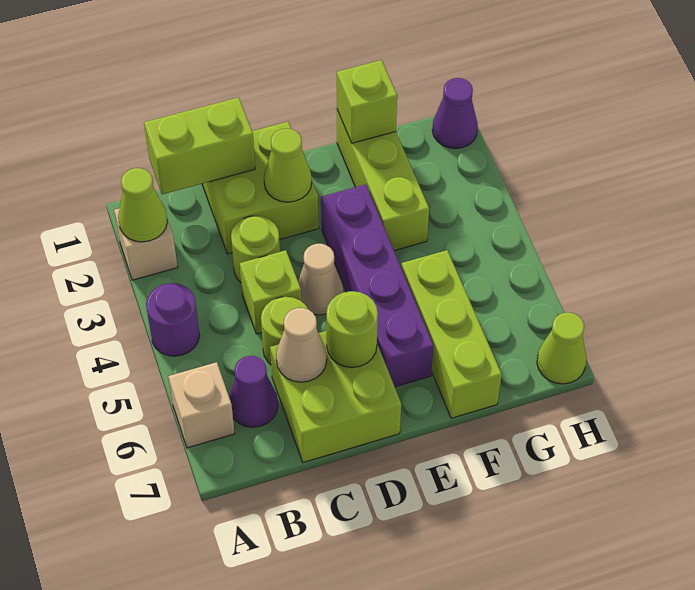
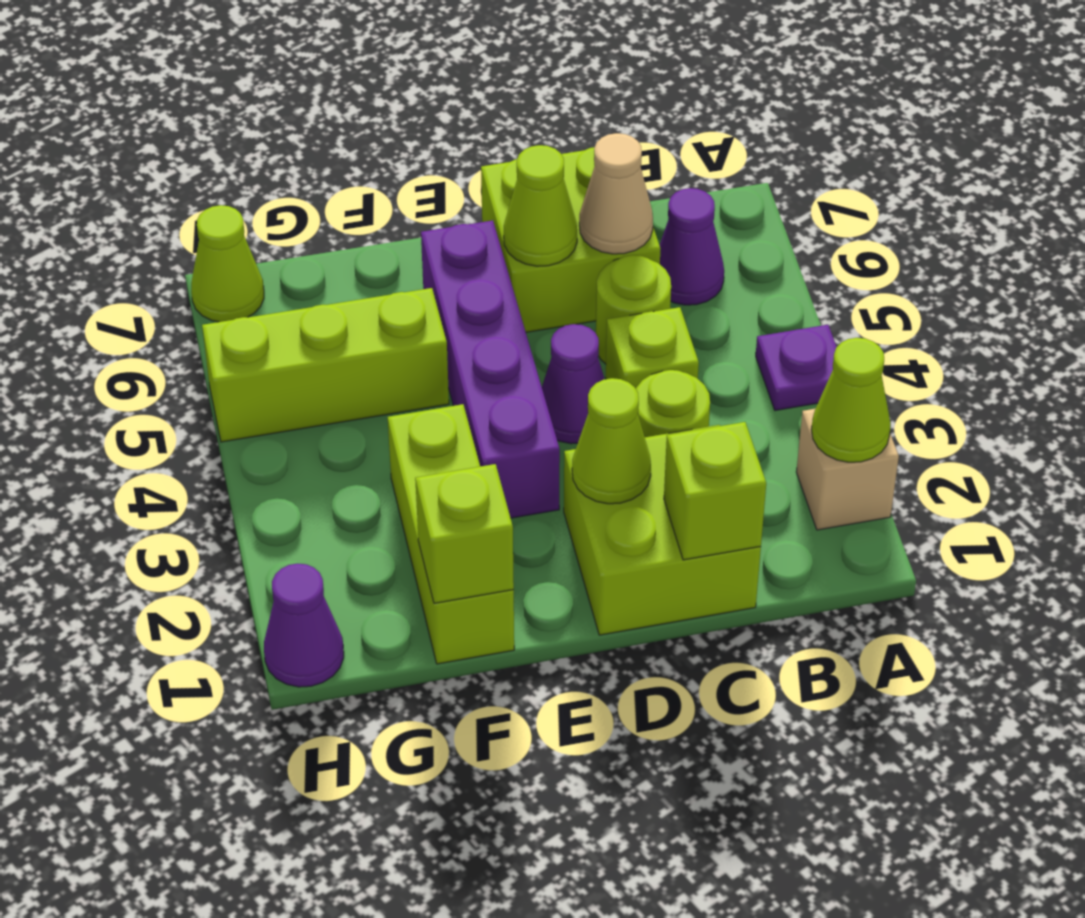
purple 1x1 round brick [146,283,200,356] -> purple 1x1 plate [756,325,837,410]
tan 1x1 brick [168,362,235,448] -> none
lime 1x2 brick [144,97,255,194] -> lime 1x1 brick [664,422,766,560]
tan 1x1 cone [298,244,343,315] -> purple 1x1 cone [542,324,604,444]
lime 1x1 round brick [326,291,378,367] -> lime 1x1 cone [504,145,577,266]
lime 1x3 brick [401,250,502,418] -> lime 1x3 brick turned to [202,288,449,442]

